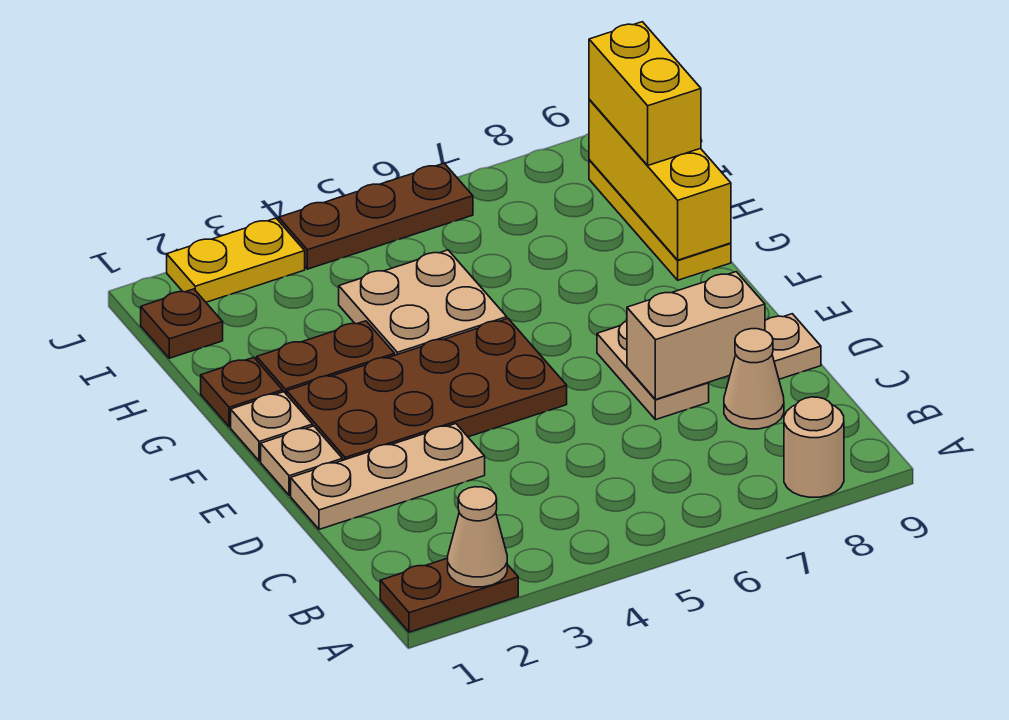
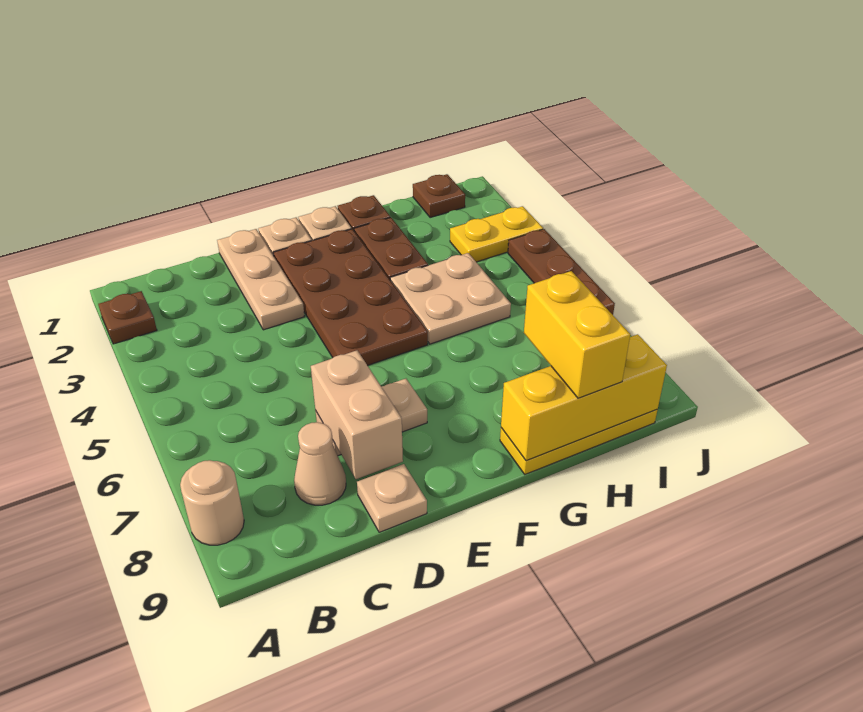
brown 1x2 plate [380,558,518,632] -> brown 1x1 plate [98,291,157,344]
tan 1x1 cone [448,487,507,587] -> none
yellow 1x2 brick [589,22,701,165] -> yellow 1x2 brick turned to [524,271,630,398]
yellow 1x2 plate [167,218,305,302] -> yellow 1x2 plate turned to [450,206,543,262]

